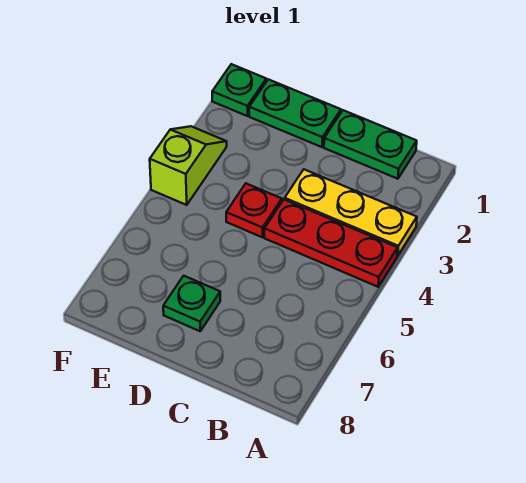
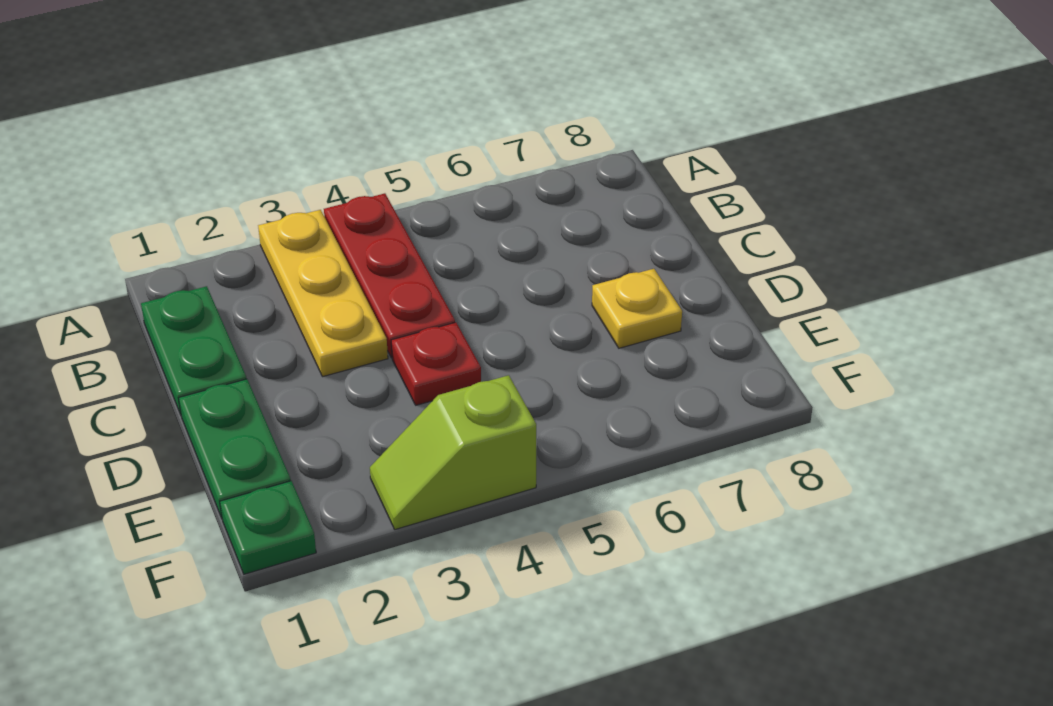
green 1x1 plate [163,276,220,331] -> yellow 1x1 plate [592,269,682,348]

